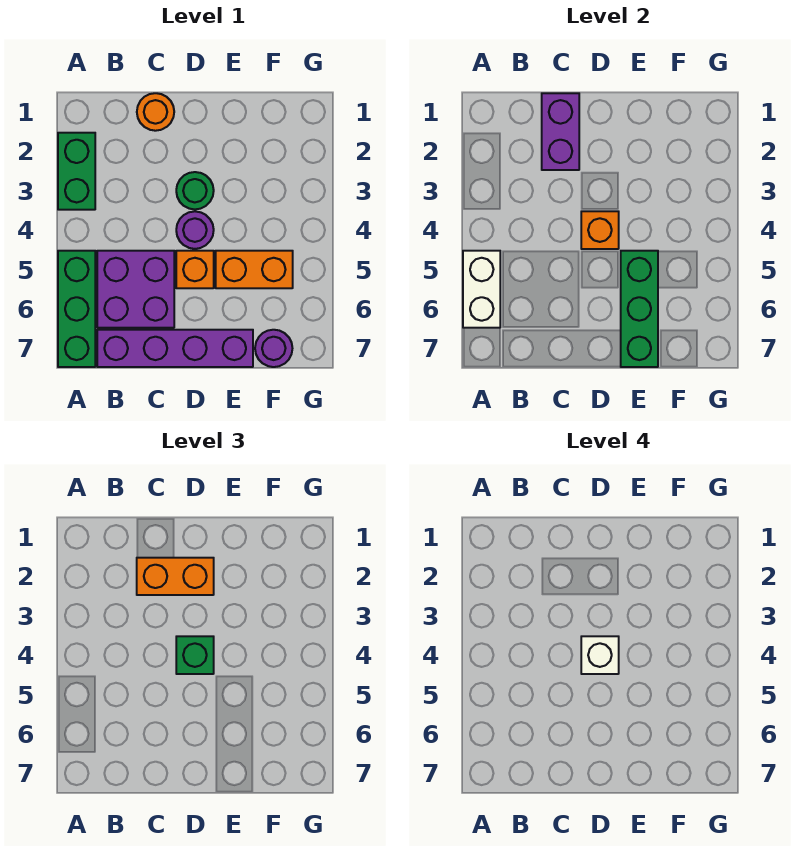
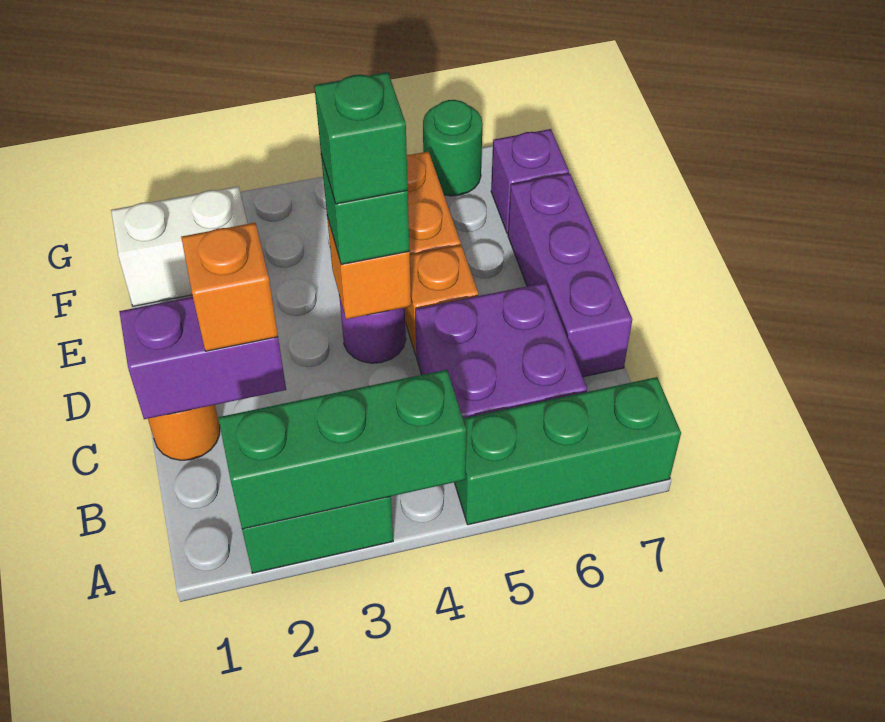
white 1x2 brick [463,251,500,328] -> white 1x2 brick moved to [111,186,248,306]
purple 1x4 brick [97,330,253,367] -> purple 1x3 brick [508,173,632,377]
orange 1x2 brick [137,558,214,595] -> orange 1x1 brick [181,223,278,351]
green 1x1 round brick [176,172,214,209] -> green 1x1 round brick moved to [423,100,483,196]
white 1x1 brick [581,636,619,674] -> green 1x1 brick [314,72,408,204]
green 1x3 brick [621,251,658,367] -> green 1x3 brick moved to [218,370,466,529]
purple 1x1 round brick [255,330,292,367] -> purple 1x1 brick [491,129,569,234]

